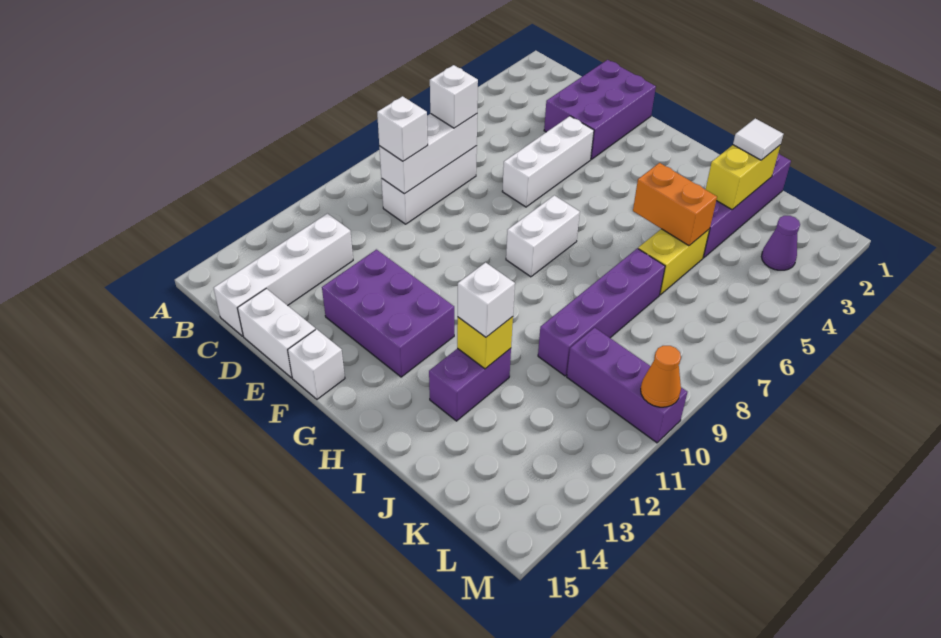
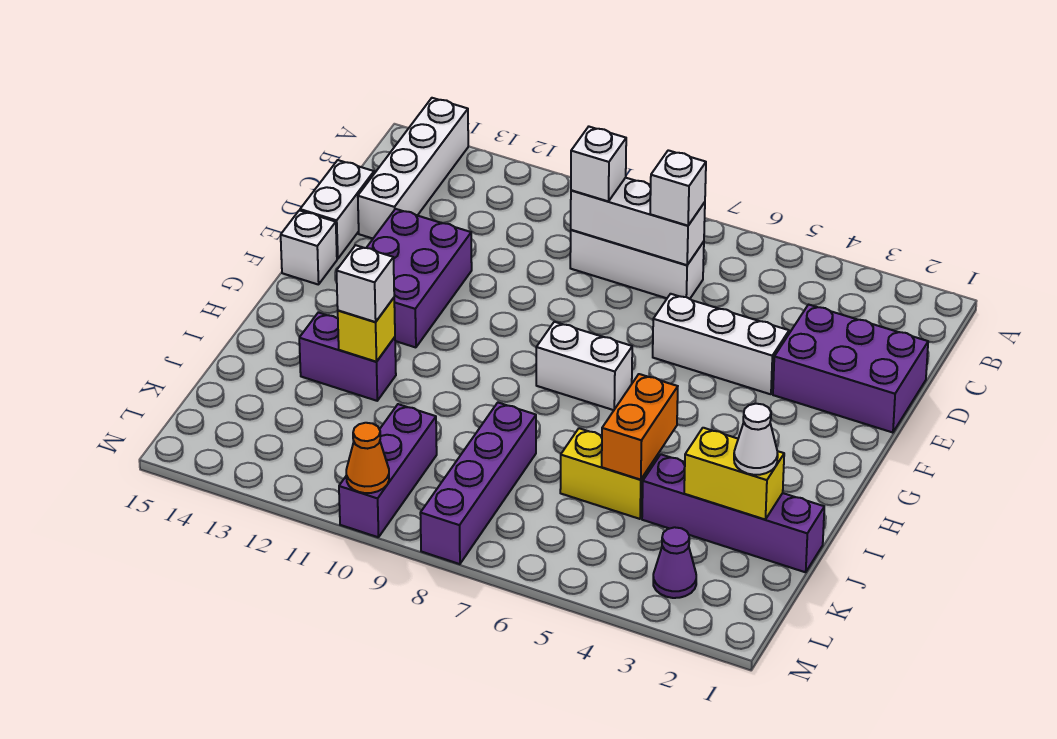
white 1x4 brick [214,214,353,336] -> white 1x4 brick turned to [358,98,468,238]
white 1x1 tile [733,118,783,160] -> white 1x1 cone [734,404,778,475]
purple 1x4 brick [538,248,665,376] -> purple 1x4 brick turned to [420,403,536,564]

